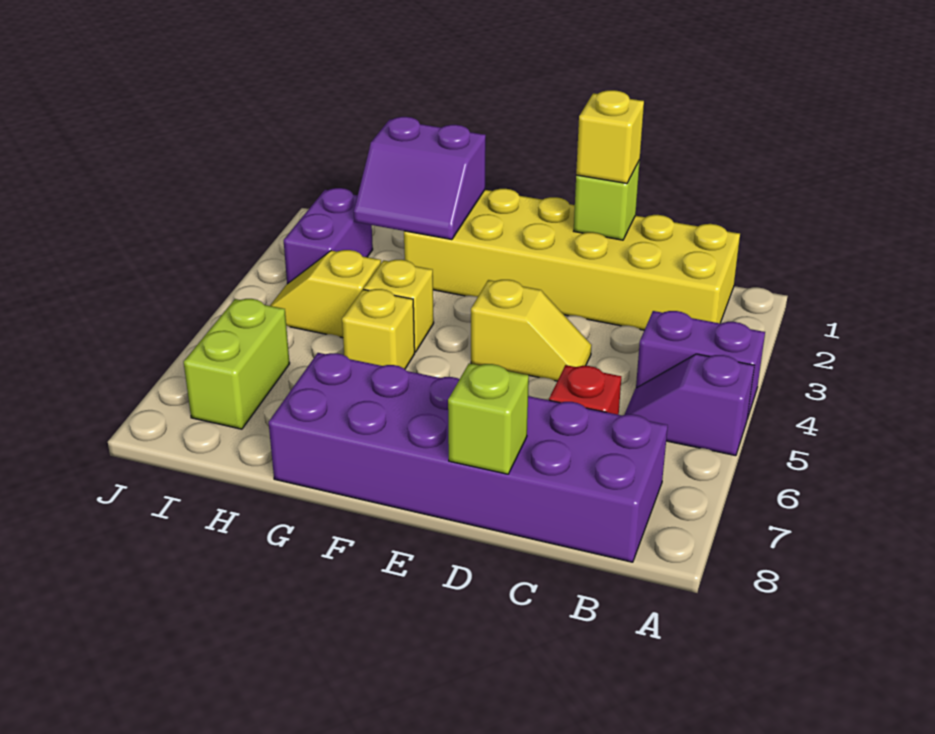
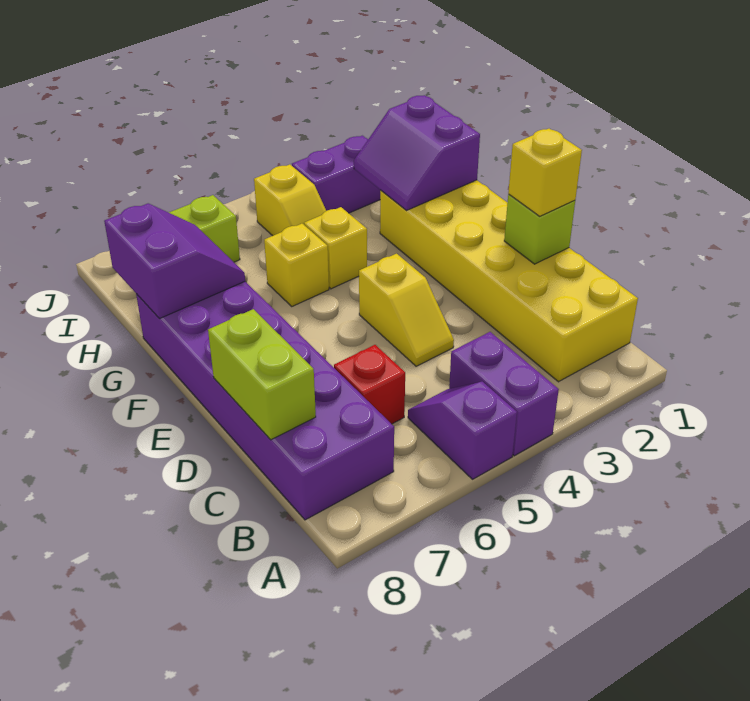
lime 1x1 brick [448,363,529,474] -> lime 1x2 brick [208,309,316,440]
none -> purple 2x2 slope [104,204,245,319]
yellow 1x2 slope [270,250,381,338] -> yellow 1x2 slope turned to [254,164,326,236]

